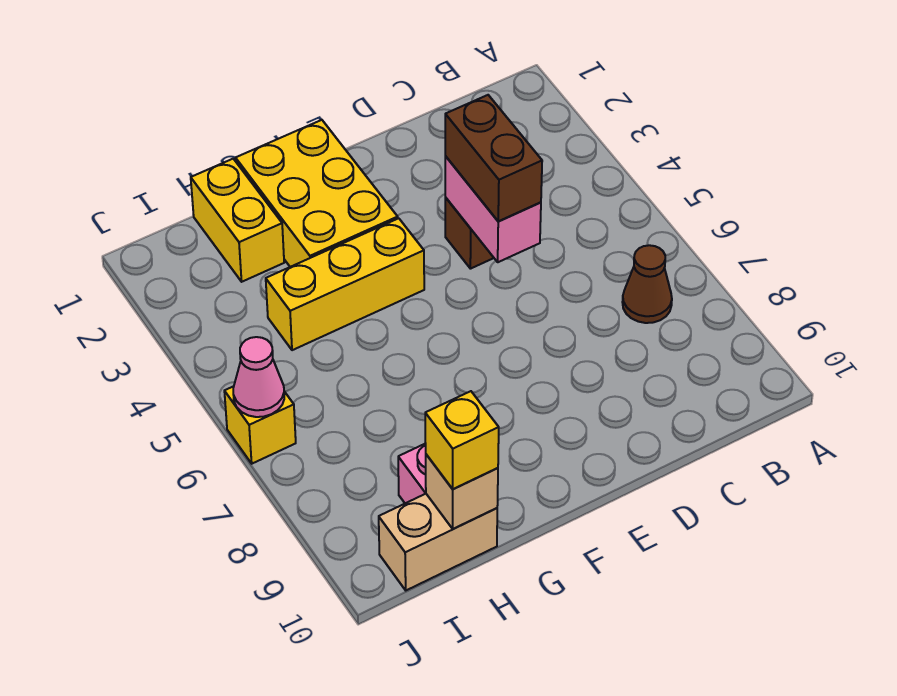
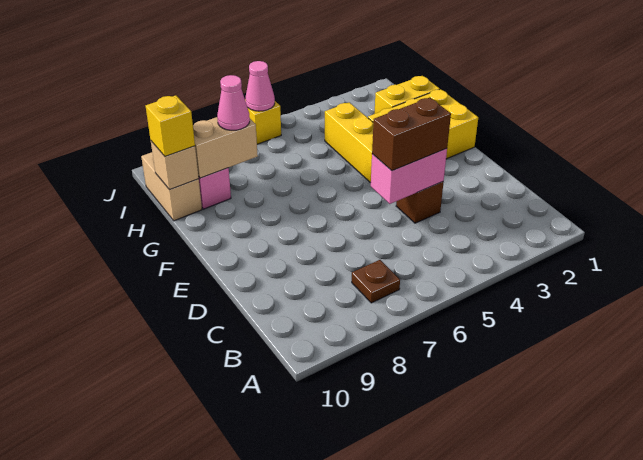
brown 1x1 cone [622,245,672,323] -> brown 1x1 plate [352,260,400,303]
none -> tan 1x2 brick [193,117,258,178]
none -> pink 1x1 cone [217,75,250,130]

